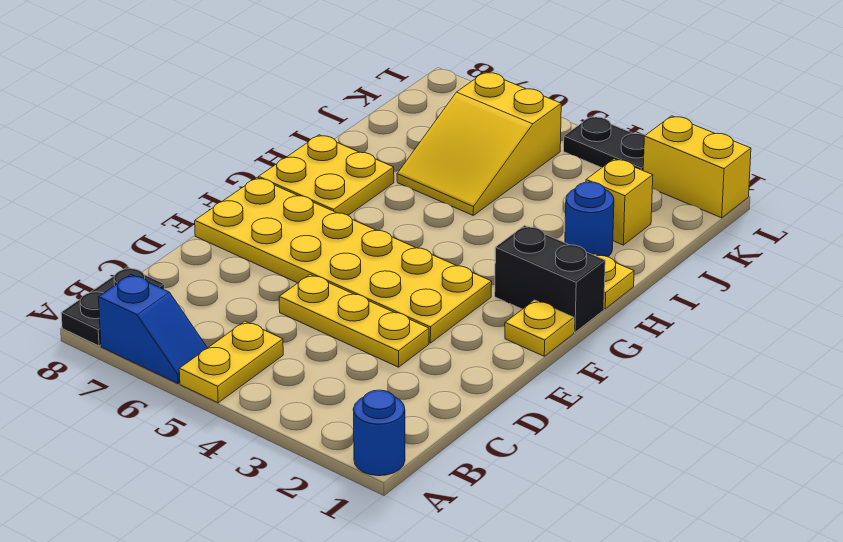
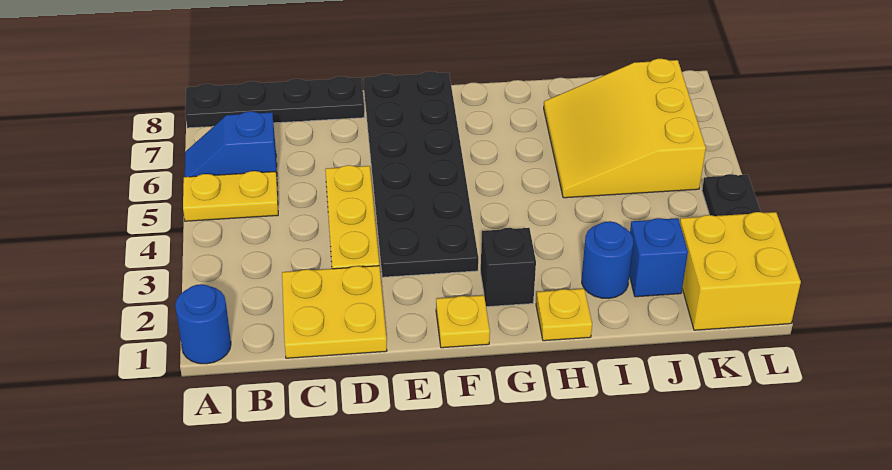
blue 1x2 slope [98,275,207,384] -> blue 1x2 slope turned to [185,111,277,177]
black 1x2 plate [61,267,164,346] -> black 1x4 plate [185,76,364,128]
yellow 2x6 plate [195,178,492,343] -> black 2x6 plate [364,71,478,277]
black 1x2 brick [495,225,605,332] -> black 1x1 brick [481,228,536,307]
yellow 2x2 plate [259,135,394,215] -> yellow 2x2 plate moved to [282,266,387,358]
yellow 2x3 slope [397,72,561,215] -> yellow 3x3 slope [544,59,706,198]
yellow 1x1 brick [586,159,653,245] -> blue 1x1 brick [629,218,688,297]
yellow 1x2 brick [643,116,751,218] -> yellow 2x2 brick [680,212,801,330]

